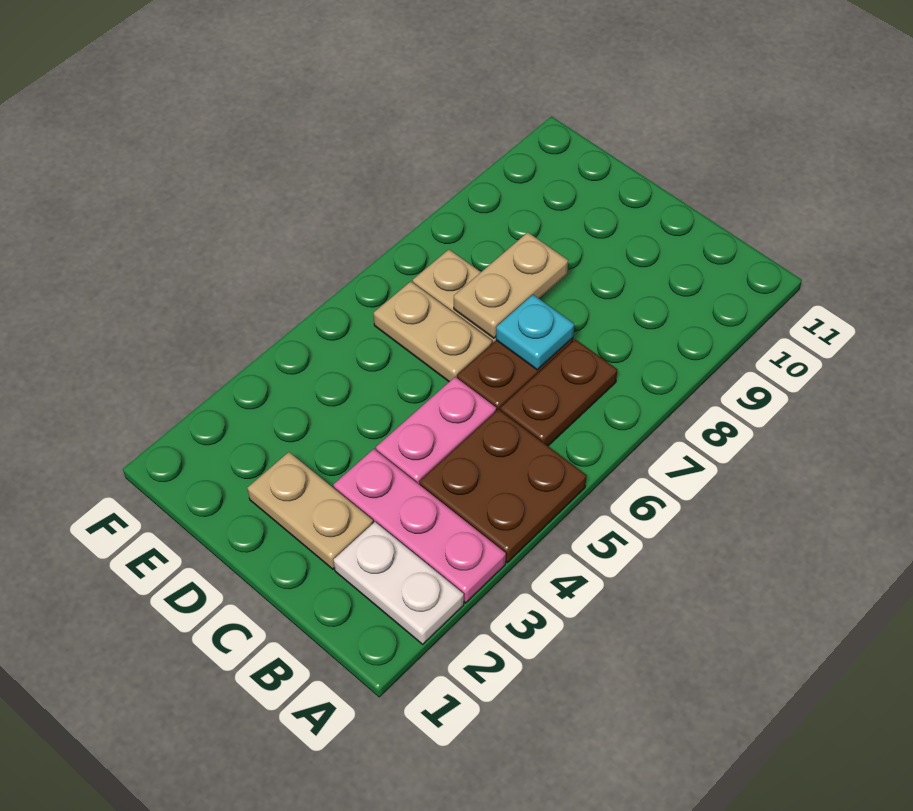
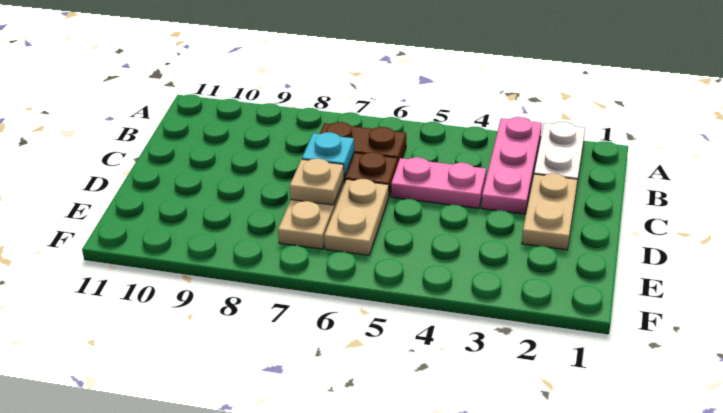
brown 2x2 plate [419,409,587,563] -> none
tan 1x2 plate [454,232,568,338] -> tan 1x1 plate [290,159,344,205]

